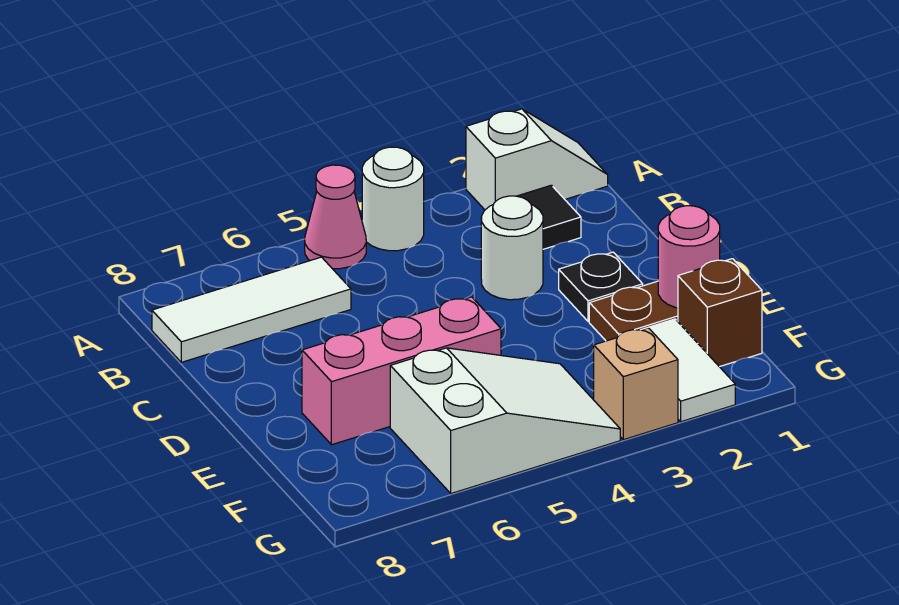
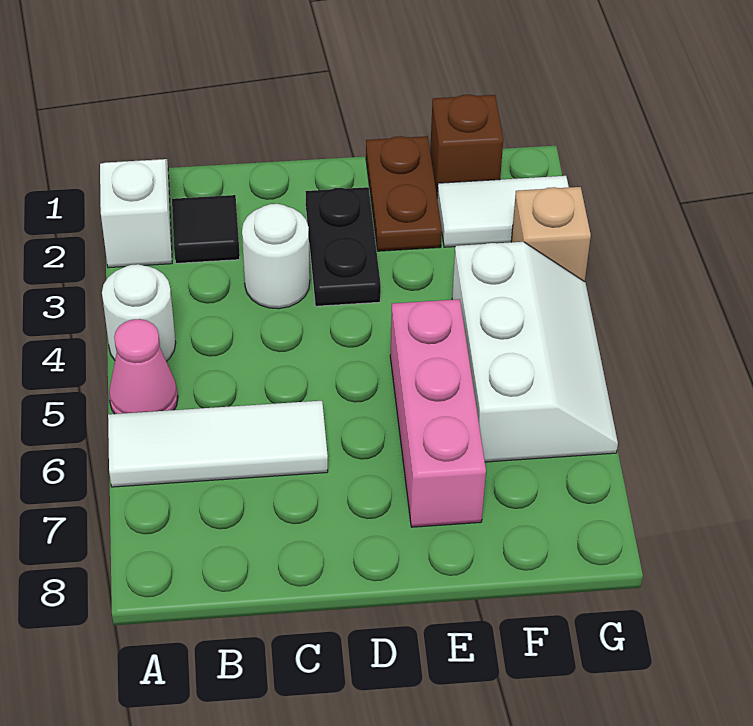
white 1x3 tile [152,257,351,362] -> white 1x3 tile turned to [108,401,328,487]
black 1x1 plate [559,252,643,321] -> black 1x2 plate [306,187,381,306]
pink 1x1 round brick [658,206,720,308] -> none
white 2x3 slope [390,348,620,494] -> white 2x3 slope turned to [452,242,618,462]

